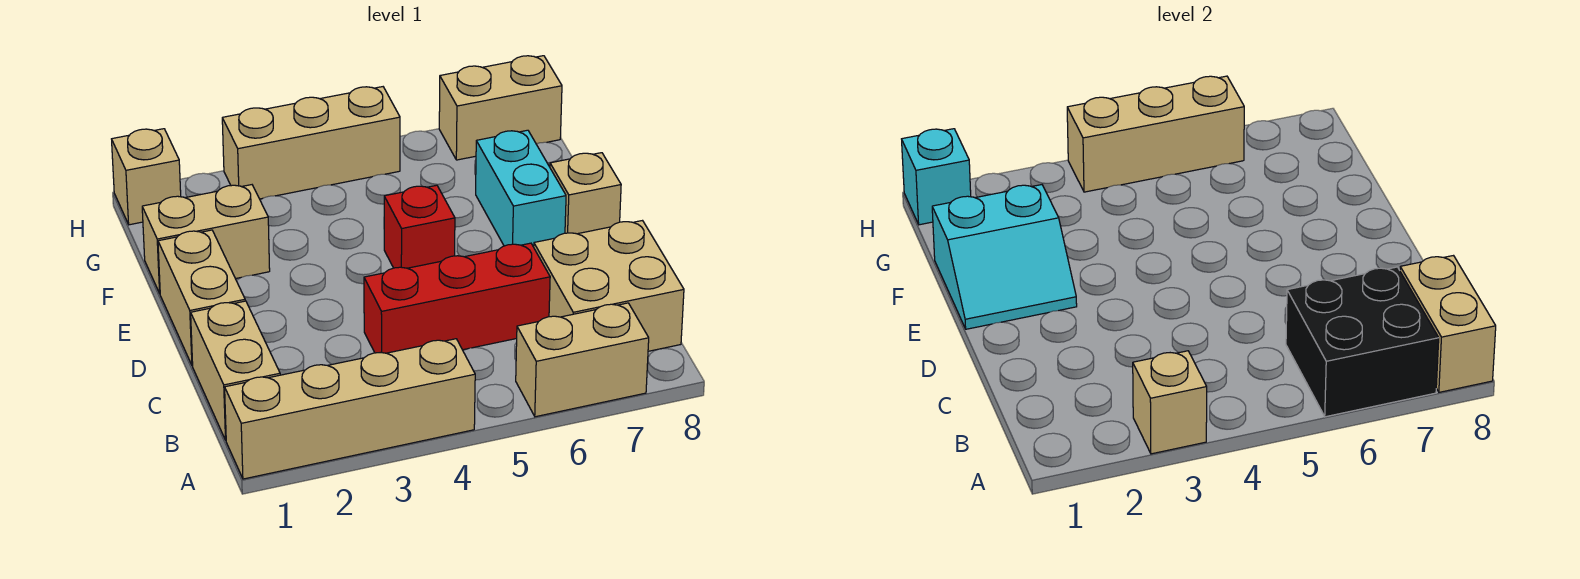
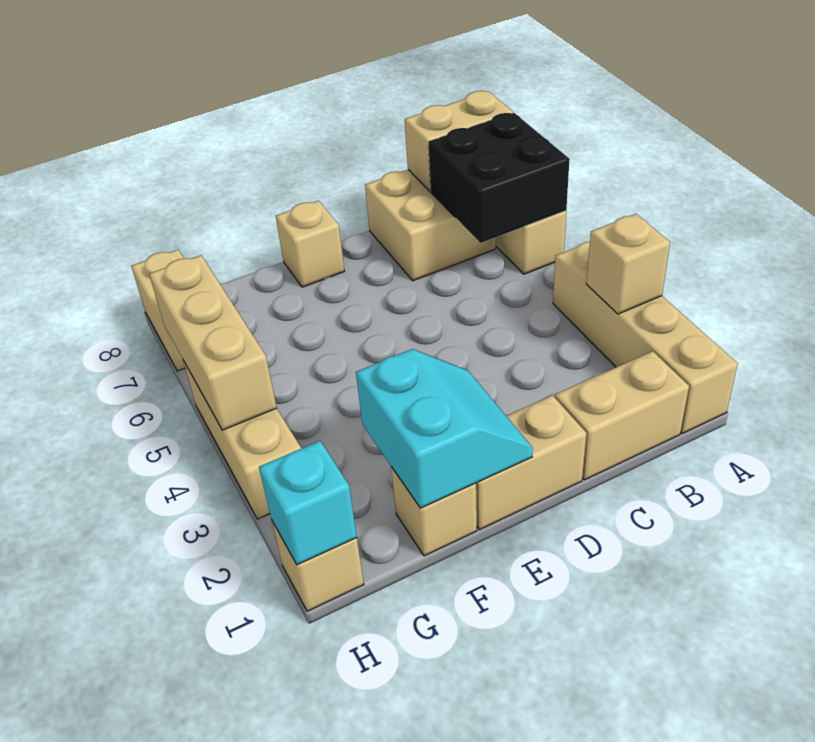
red 1x3 brick [364,243,550,353] -> none
red 1x1 brick [384,185,455,268] -> none
cyan 1x2 brick [476,130,566,247] -> none
tan 1x2 brick [142,185,270,293] -> tan 1x1 brick [391,467,477,556]

